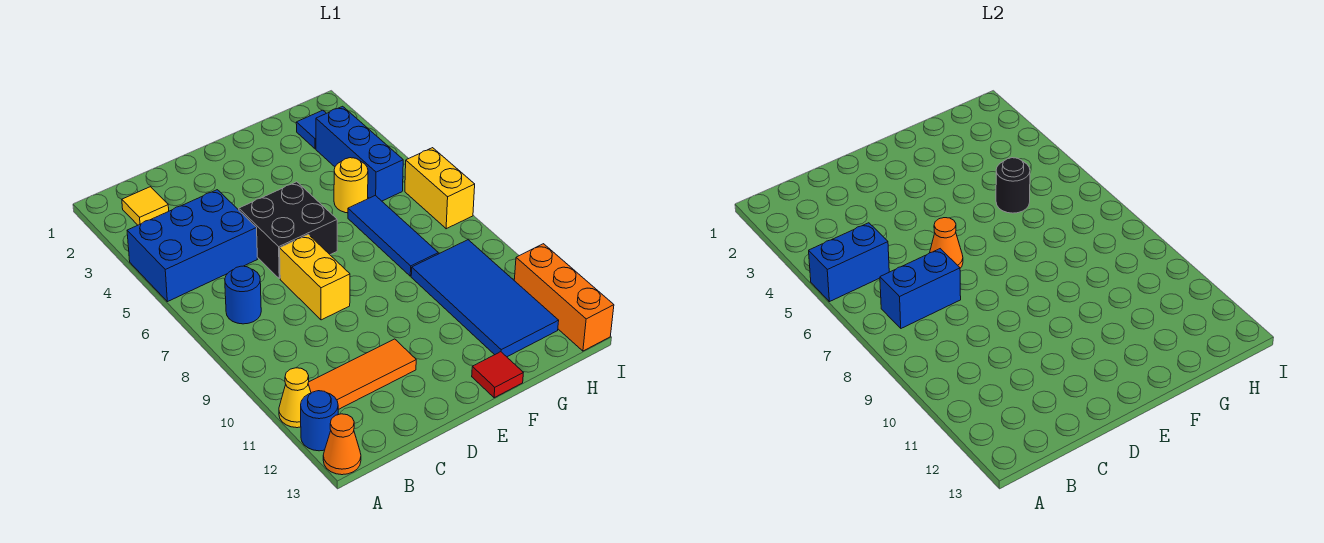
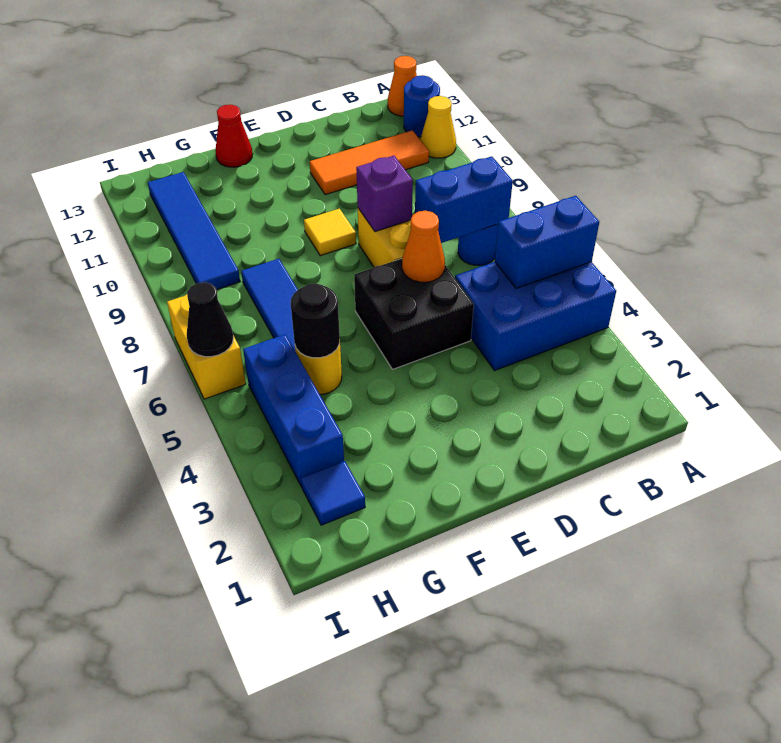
yellow 1x1 tile [122,187,169,225] -> yellow 1x1 tile moved to [304,209,356,256]
none -> purple 1x1 brick [356,156,413,232]
red 1x1 tile [472,352,523,398] -> red 1x1 cone [215,105,253,167]
blue 2x4 tile [411,240,559,357] -> blue 1x4 tile [148,172,240,290]
none -> black 1x1 cone [187,282,233,357]
orange 1x3 brick [514,244,614,351] -> none

